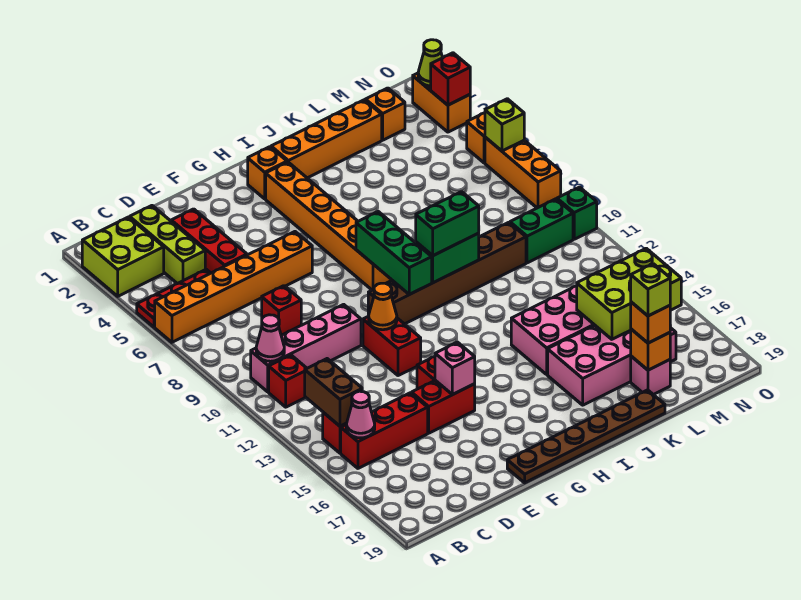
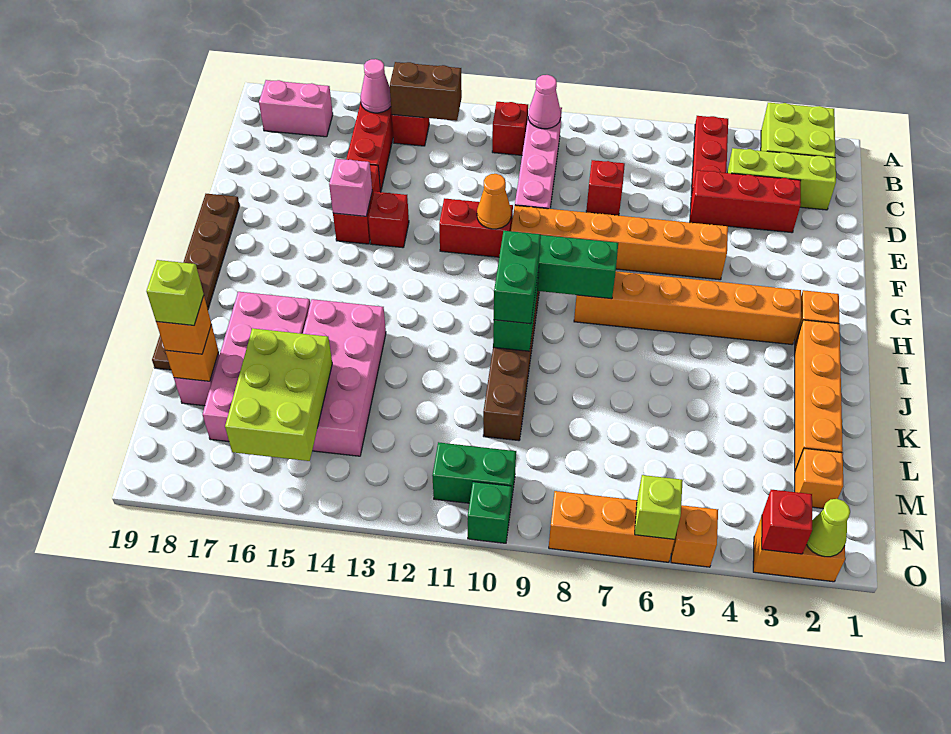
orange 1x6 brick [155,232,312,342] -> orange 1x6 brick turned to [511,205,728,280]
none -> pink 1x2 brick [259,80,333,137]
green 1x2 brick [510,199,573,263] -> green 1x2 brick turned to [432,442,516,503]

